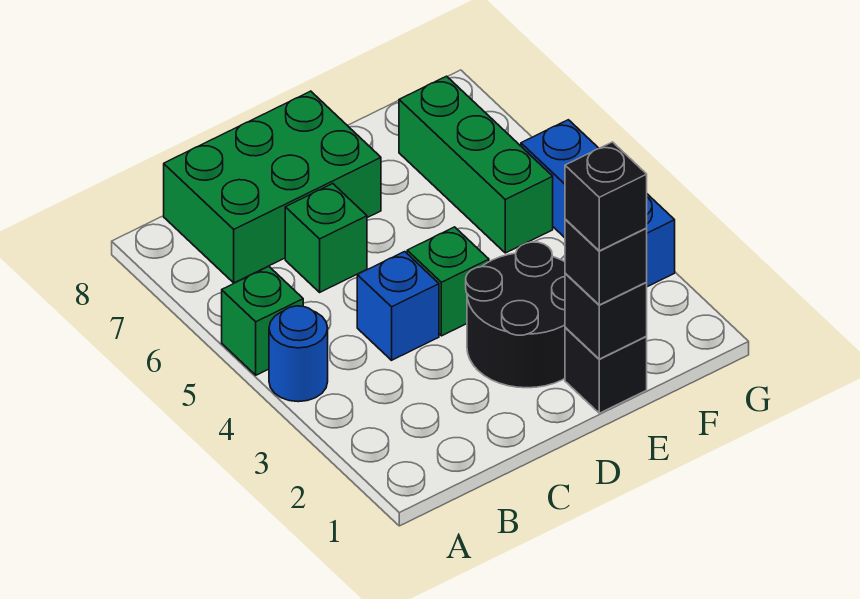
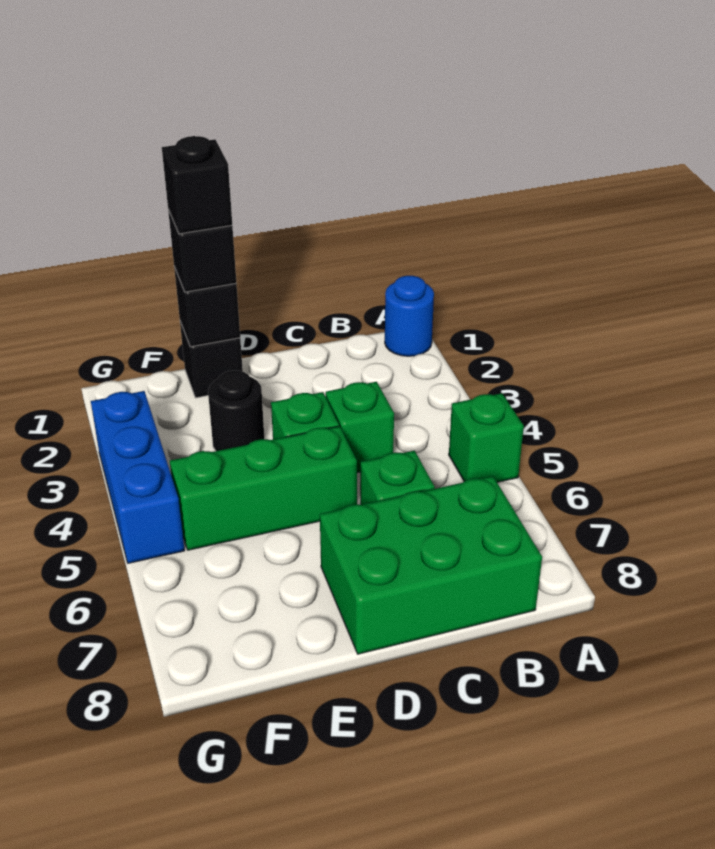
blue 1x1 round brick [269,306,328,402] -> blue 1x1 round brick moved to [385,276,434,356]
blue 1x1 brick [357,252,439,360] -> green 1x1 brick [326,382,394,473]
black 2x2 round brick [466,242,565,388] -> black 1x1 round brick [208,371,264,451]
green 1x3 brick [399,76,553,253] -> green 1x3 brick turned to [170,426,357,550]

